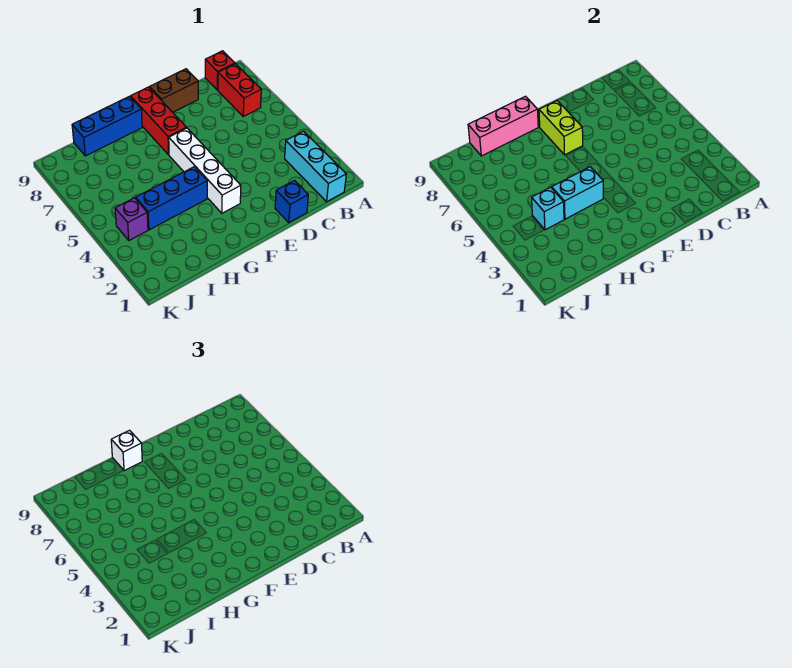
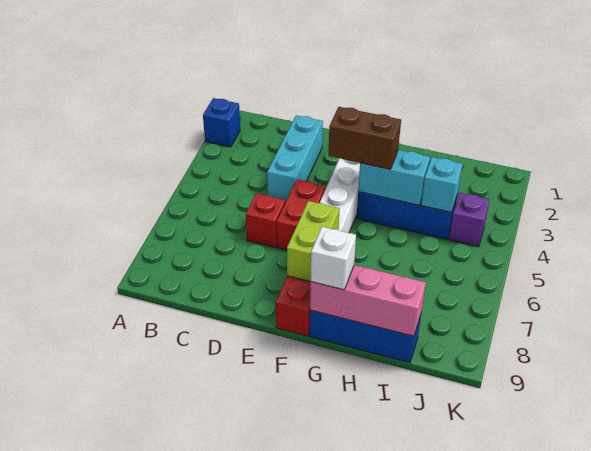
cyan 1x3 brick [285,131,346,202] -> cyan 1x3 brick moved to [267,115,323,202]
red 1x2 brick [218,64,261,117] -> red 1x2 brick moved to [277,179,325,250]
red 1x1 brick [205,51,235,90] -> red 1x1 brick moved to [246,193,285,247]
blue 1x1 brick [275,180,308,223] -> blue 1x1 brick moved to [203,98,240,147]
brown 1x2 brick [150,69,198,112] -> brown 1x2 brick moved to [328,107,401,169]

